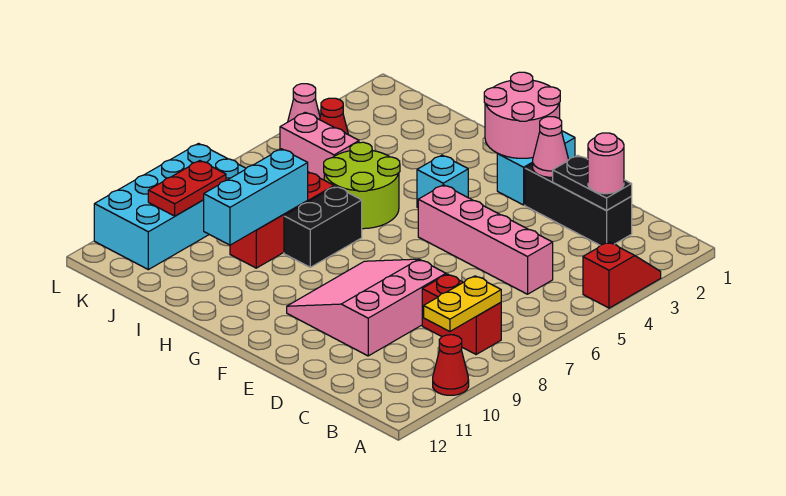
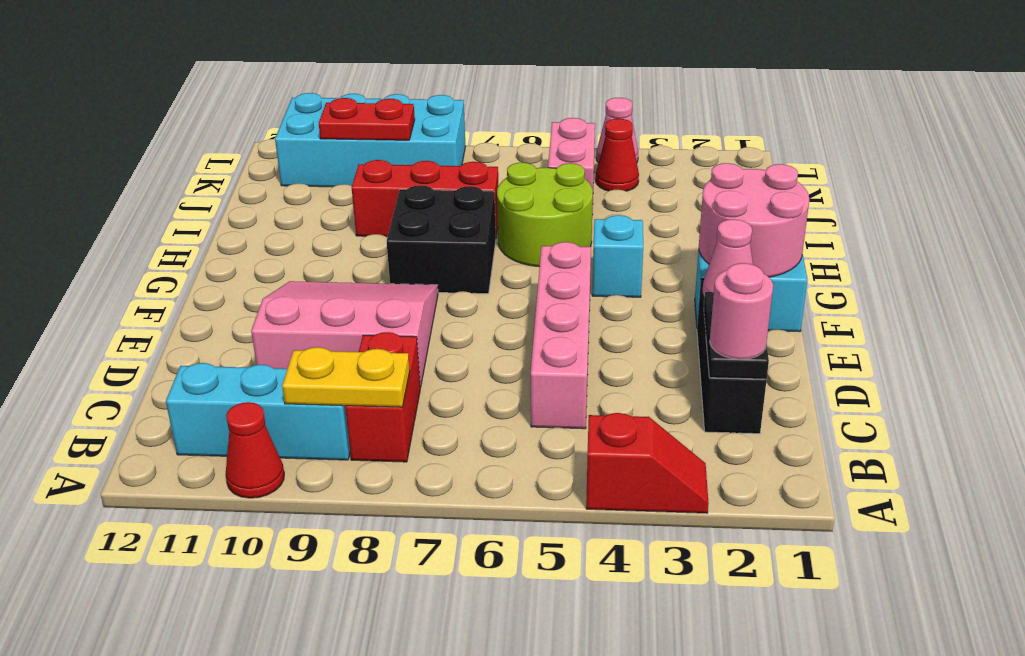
black 1x2 brick [284,186,362,267] -> black 2x2 brick [387,185,496,294]
cyan 1x3 brick [204,149,308,245] -> cyan 1x3 brick moved to [166,363,350,460]

